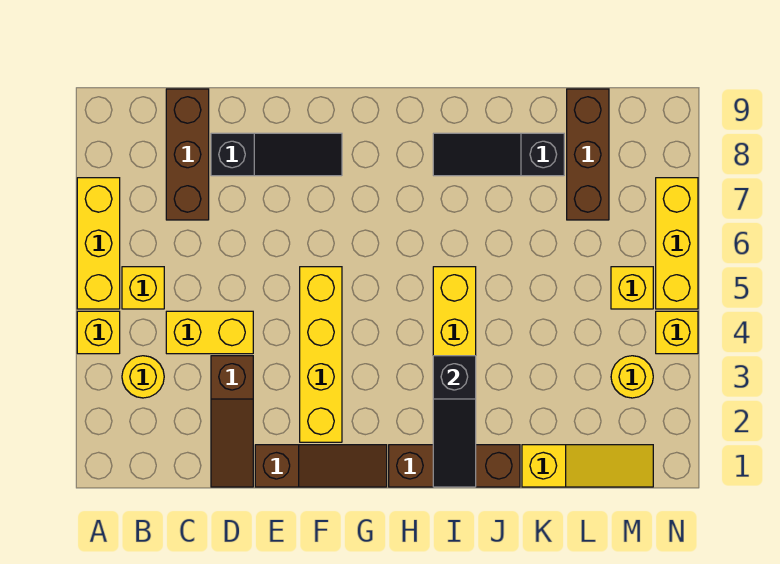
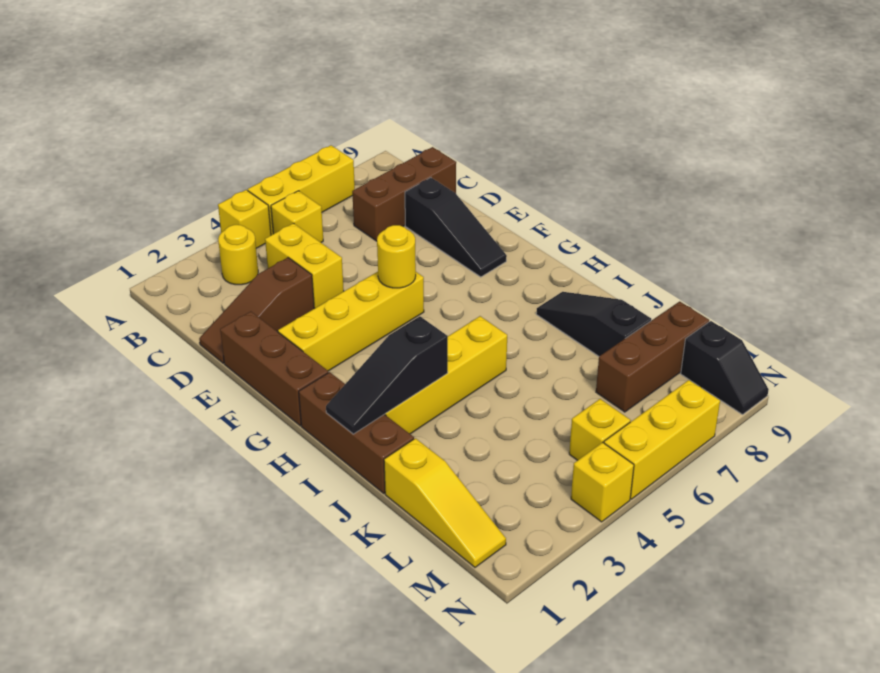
brown 1x3 slope [255,445,387,487] -> brown 1x3 brick [220,311,328,426]
yellow 1x1 round brick [611,356,653,398] -> yellow 1x1 round brick moved to [377,225,416,288]
none -> black 1x2 slope [681,321,769,414]

